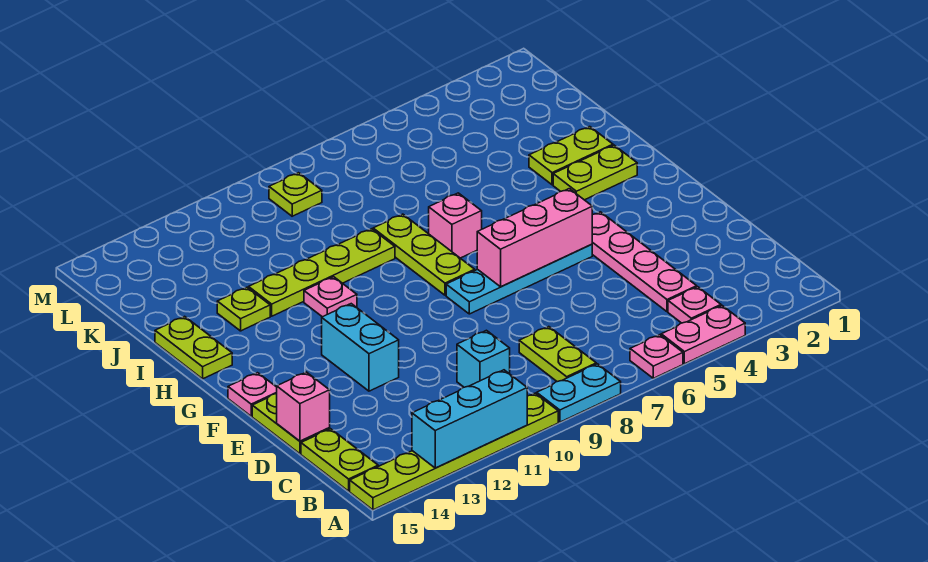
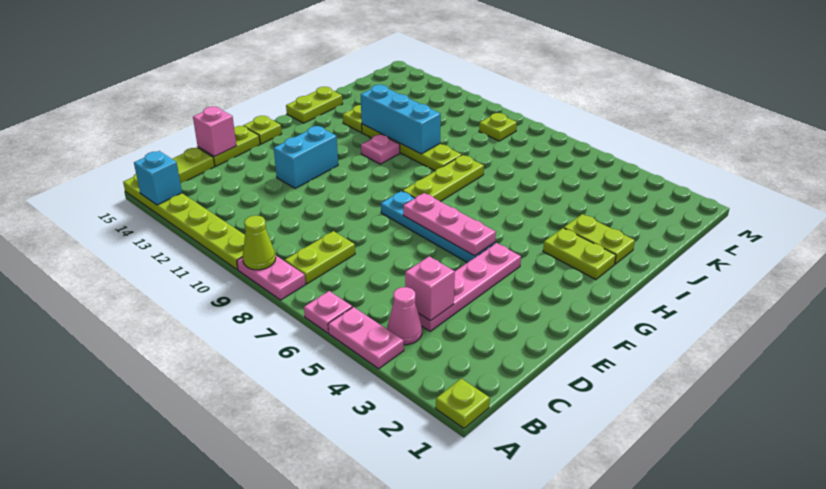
none -> lime 1x1 plate [436,379,490,428]
cyan 1x2 plate [537,364,621,422] -> pink 1x2 plate [237,255,306,300]
none -> lime 1x1 cone [243,216,276,270]
cyan 1x3 brick [412,370,527,468] -> cyan 1x3 brick moved to [361,85,441,154]
pink 1x1 plate [668,287,721,323] -> pink 1x1 cone [387,287,422,345]
cyan 1x1 brick [457,330,510,387] -> cyan 1x1 brick moved to [134,151,182,205]
pink 1x3 brick [477,189,592,287] -> pink 1x3 plate [403,193,496,256]
pink 1x1 plate [228,373,277,416] -> lime 1x1 plate [243,116,282,144]
pink 1x1 brick [429,193,482,258] -> pink 1x1 brick moved to [405,256,455,321]

